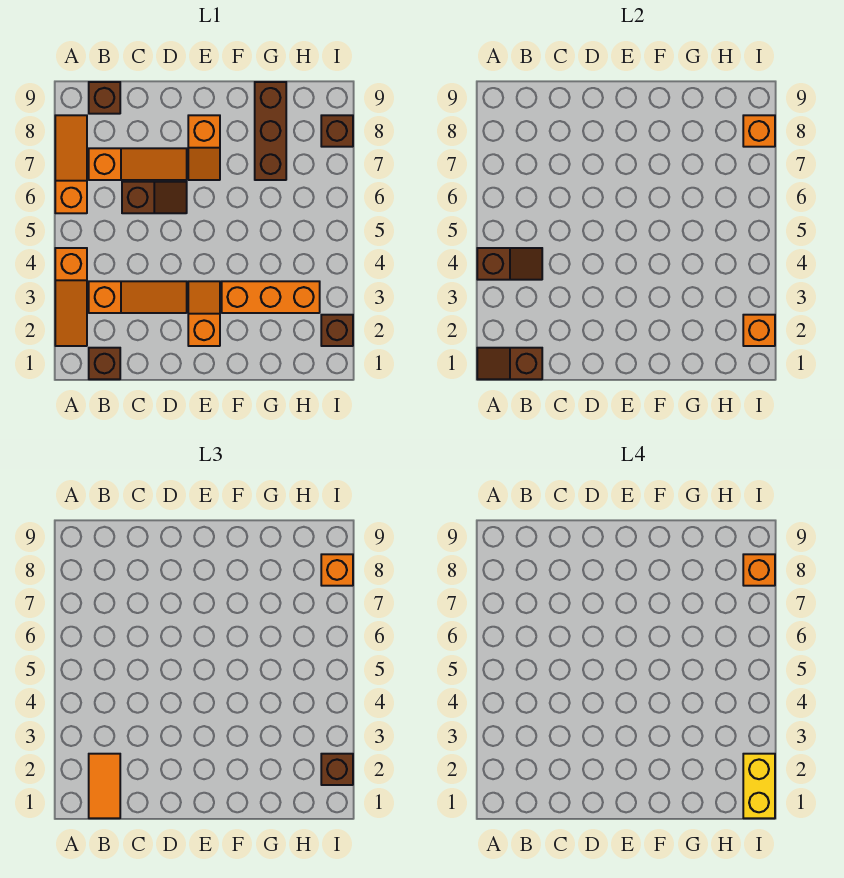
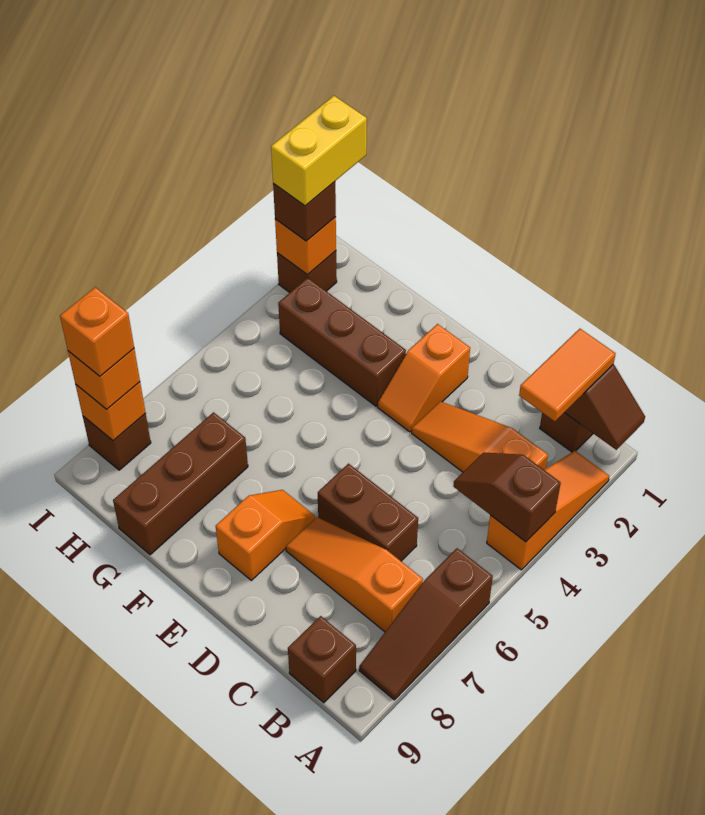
orange 1x3 slope [55,115,87,213] -> brown 1x3 slope [359,548,493,700]
brown 1x2 slope [122,182,187,213] -> brown 1x2 brick [318,464,418,561]
orange 1x3 brick [222,281,320,313] -> brown 1x3 brick [278,278,406,406]

